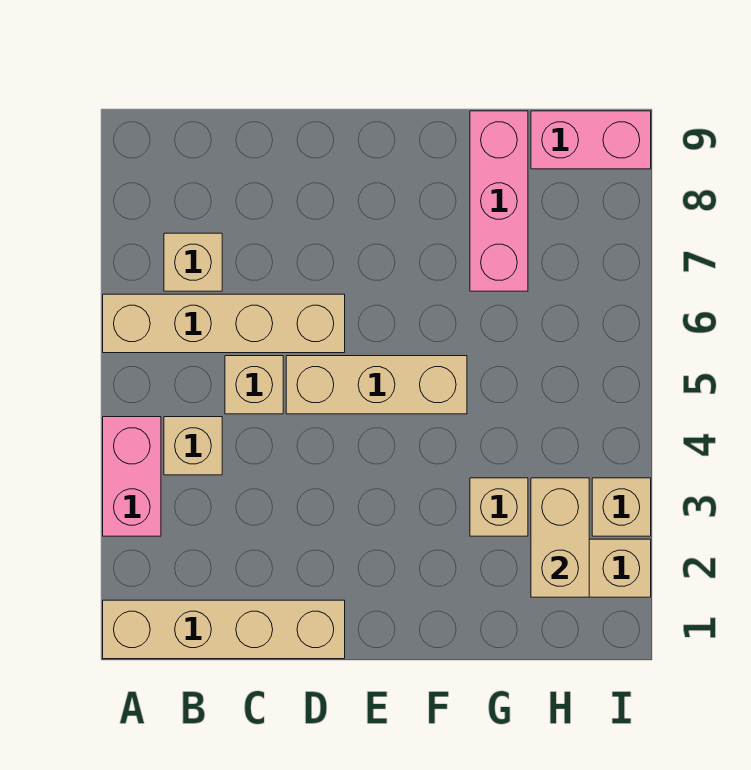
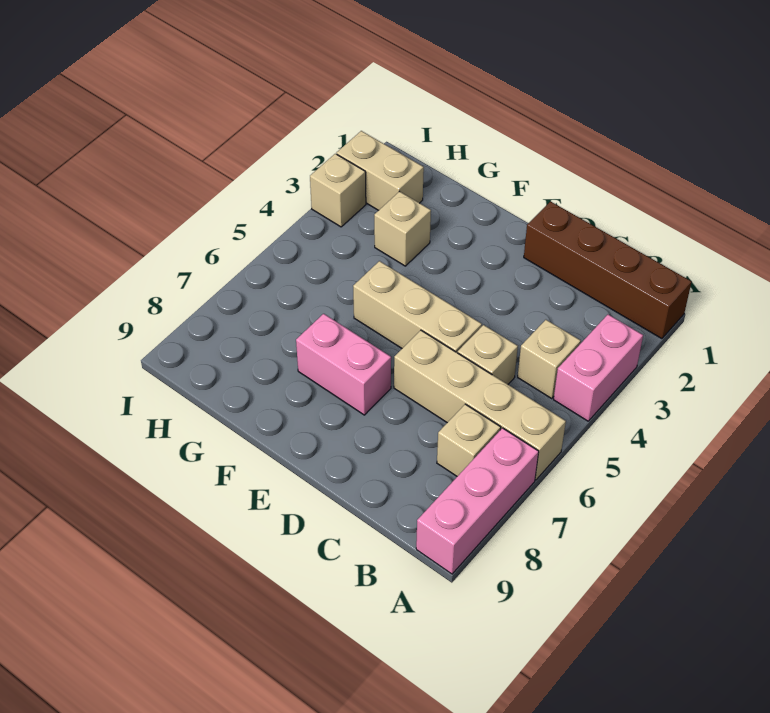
tan 1x4 brick [103,600,345,659] -> brown 1x4 brick [524,202,692,339]
pink 1x3 brick [470,111,528,291] -> pink 1x3 brick moved to [416,428,539,574]
tan 1x2 brick [531,478,589,597] -> none
pink 1x2 brick [531,111,651,169] -> pink 1x2 brick moved to [296,314,391,415]

